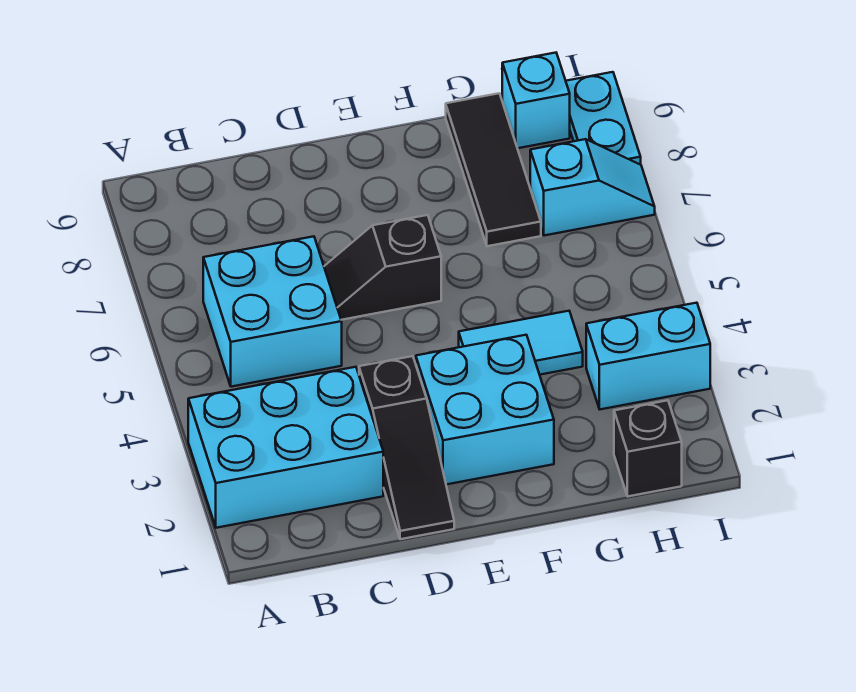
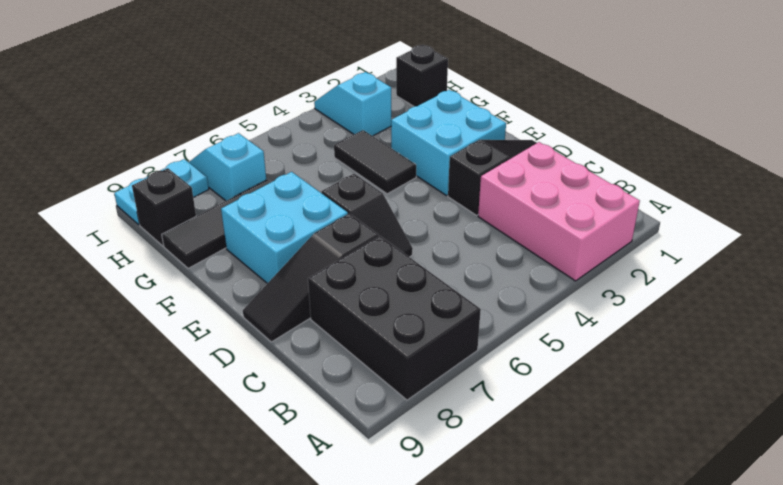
cyan 2x3 brick [188,367,383,528] -> pink 2x3 brick [478,142,640,281]
none -> black 2x3 brick [308,236,481,400]
cyan 2x2 brick [203,236,342,387] -> cyan 2x2 brick moved to [221,172,348,283]
none -> black 1x3 slope [243,214,379,342]
cyan 1x2 tile [459,311,583,375] -> black 1x2 tile [334,130,416,194]
cyan 1x2 brick [586,303,710,409] -> cyan 1x2 slope [314,72,391,136]
cyan 1x1 brick [502,53,570,148] -> black 1x1 brick [132,168,196,246]

